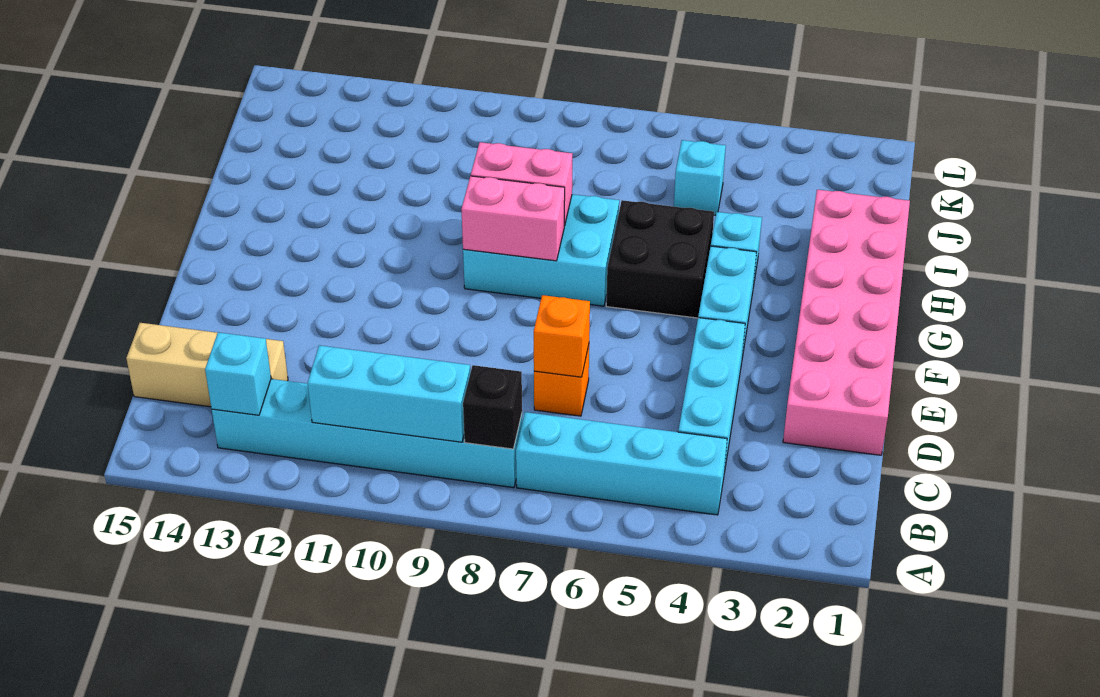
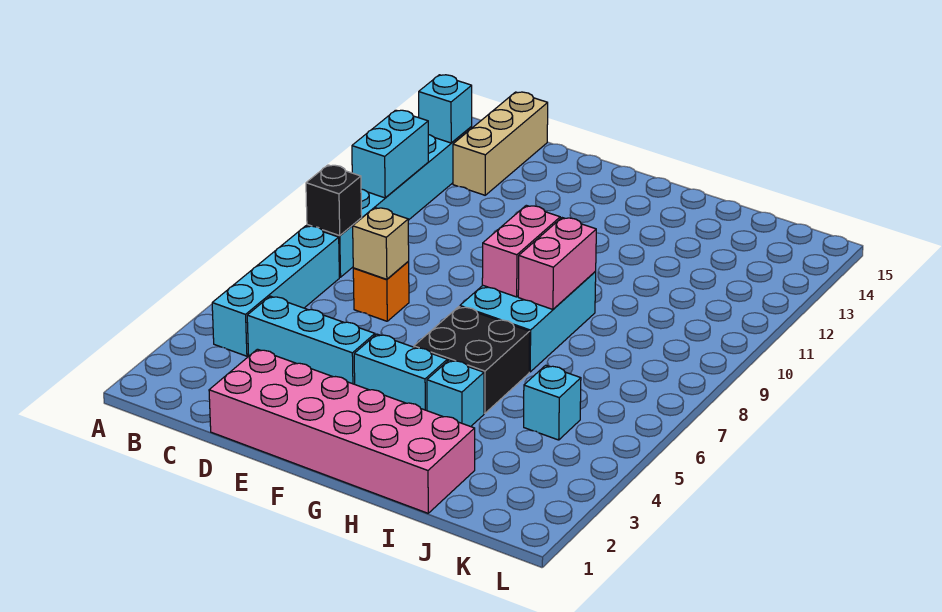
cyan 1x3 brick [307,345,470,442] -> cyan 1x2 brick [352,110,428,198]
orange 1x1 brick [534,295,590,377] -> tan 1x1 brick [353,208,409,279]

